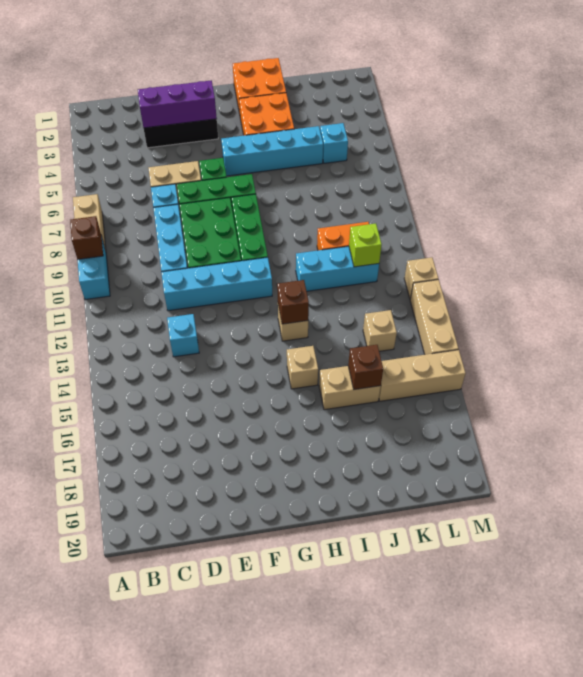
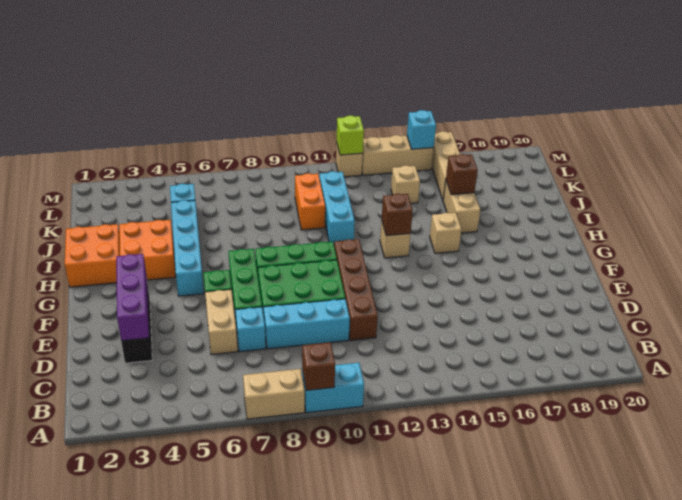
cyan 1x4 brick [161,257,272,311] -> brown 1x4 brick [334,239,378,340]
cyan 1x1 brick [167,314,199,357] -> cyan 1x1 brick moved to [407,110,436,149]
lime 1x1 brick [349,224,382,267] -> lime 1x1 brick moved to [337,116,364,155]

